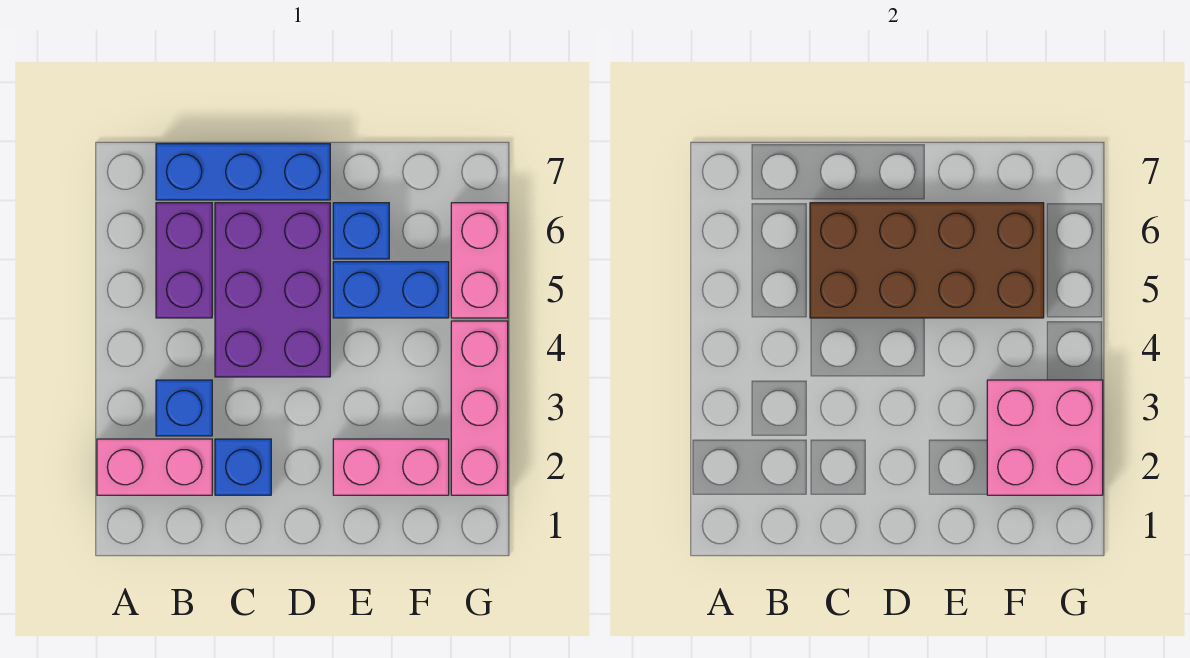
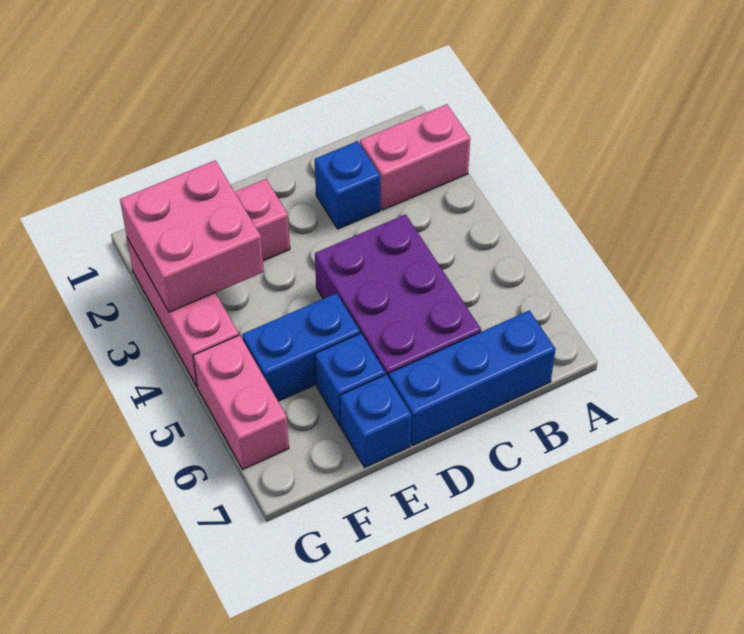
blue 1x1 brick [156,380,212,436] -> blue 1x1 brick moved to [340,374,411,467]
purple 1x2 brick [156,203,212,318] -> none
brown 2x4 brick [810,203,1044,318] -> none

